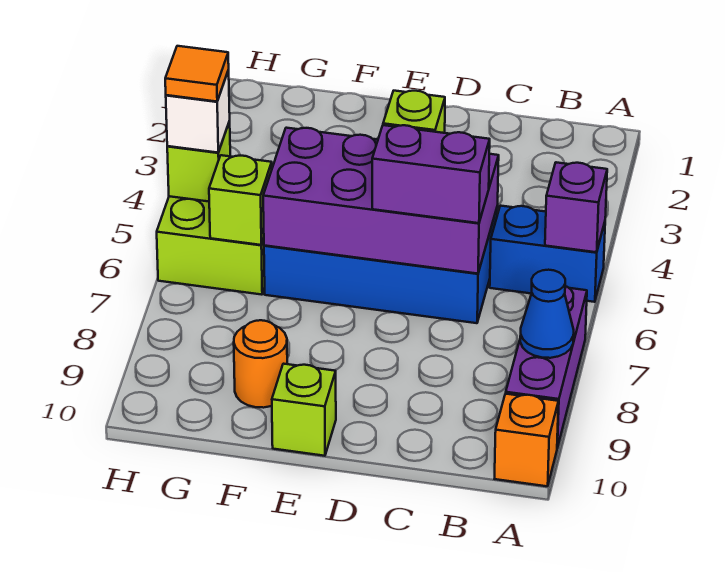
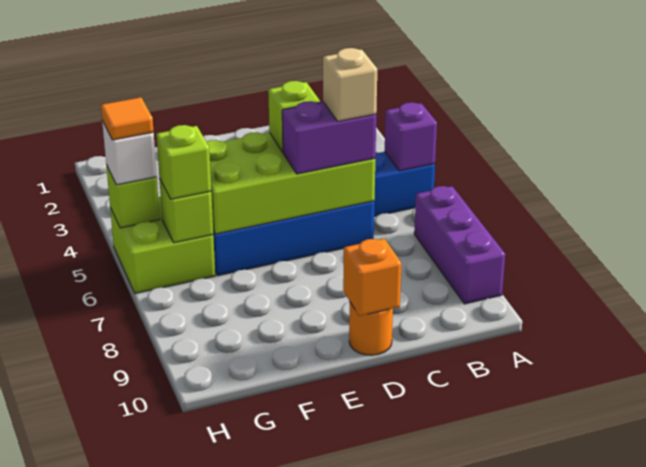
blue 1x1 cone [520,270,574,358] -> none
orange 1x1 brick [495,394,559,486] -> orange 1x1 brick moved to [343,238,402,316]
purple 2x4 brick [263,128,499,274] -> lime 2x4 brick [207,132,375,234]
none -> tan 1x1 brick [323,48,377,121]
lime 1x1 brick [272,364,336,456] -> lime 1x1 brick moved to [156,125,211,199]
orange 1x1 round brick [234,320,287,408] -> orange 1x1 round brick moved to [349,302,393,355]

